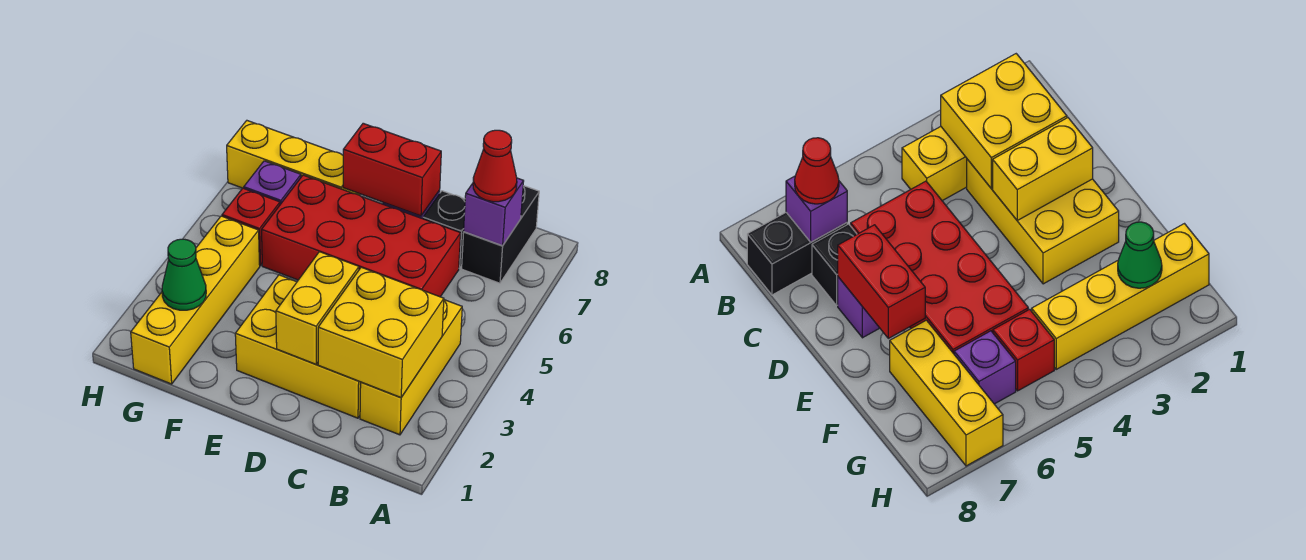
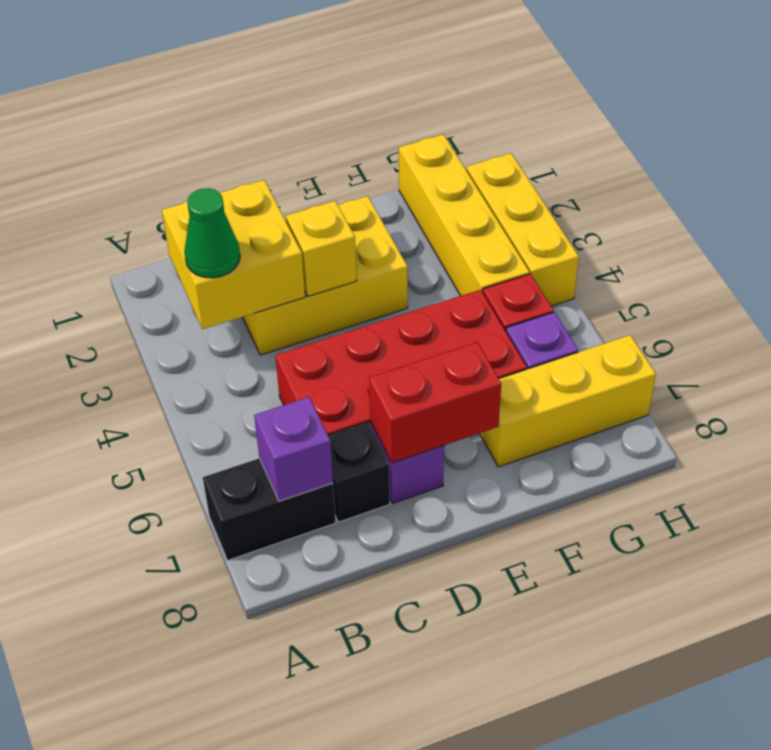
yellow 1x3 brick [360,300,462,435] -> yellow 1x3 brick moved to [466,153,579,306]
black 1x2 brick [462,186,539,283] -> black 1x2 brick turned to [203,458,336,561]
red 1x1 cone [473,130,517,202] -> none
yellow 1x2 brick [276,252,359,364] -> yellow 1x1 brick [286,201,357,296]
green 1x1 cone [162,239,206,310] -> green 1x1 cone moved to [184,188,240,278]

